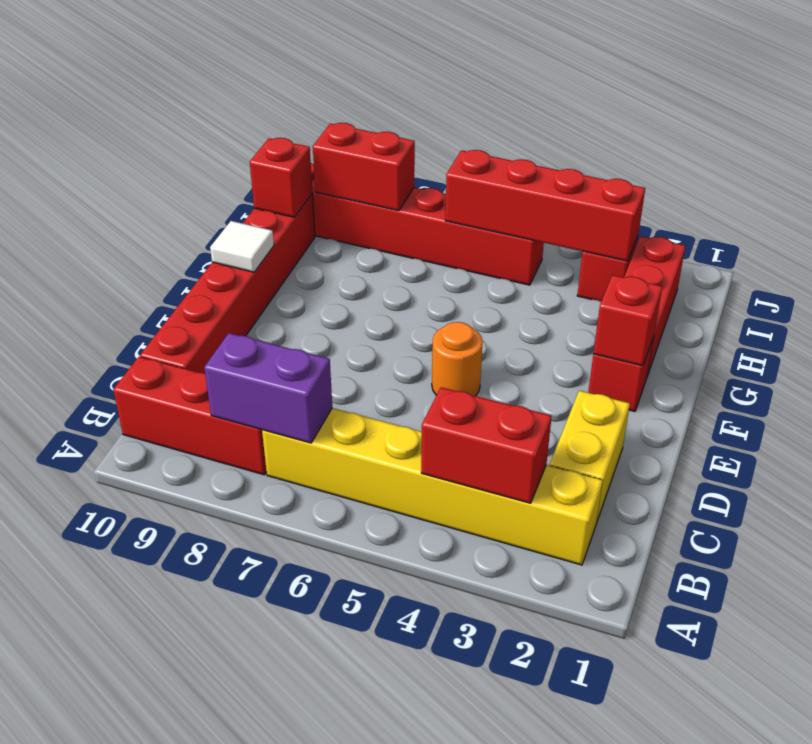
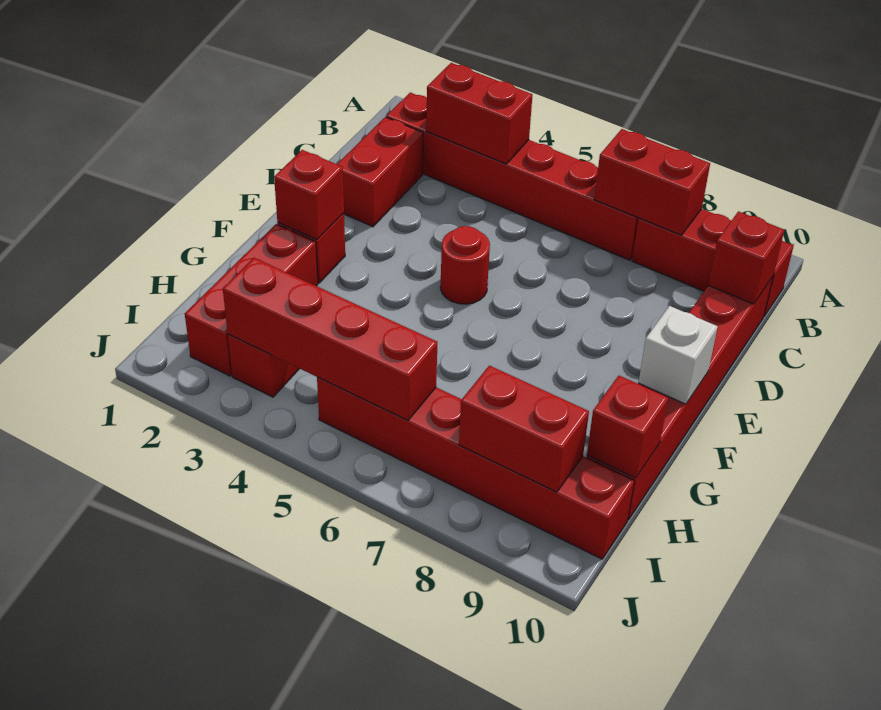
yellow 1x6 brick [262,408,603,565] -> red 1x6 brick [386,93,639,260]
purple 1x2 brick [204,333,332,443] -> red 1x2 brick [594,129,710,235]
yellow 1x2 brick [550,391,630,523] -> red 1x2 brick [337,117,423,227]
none -> red 1x1 brick [708,211,784,304]
orange 1x1 round brick [432,322,483,396] -> red 1x1 round brick [440,226,490,304]
white 1x1 tile [210,221,274,272] -> white 1x1 brick [638,306,718,404]

